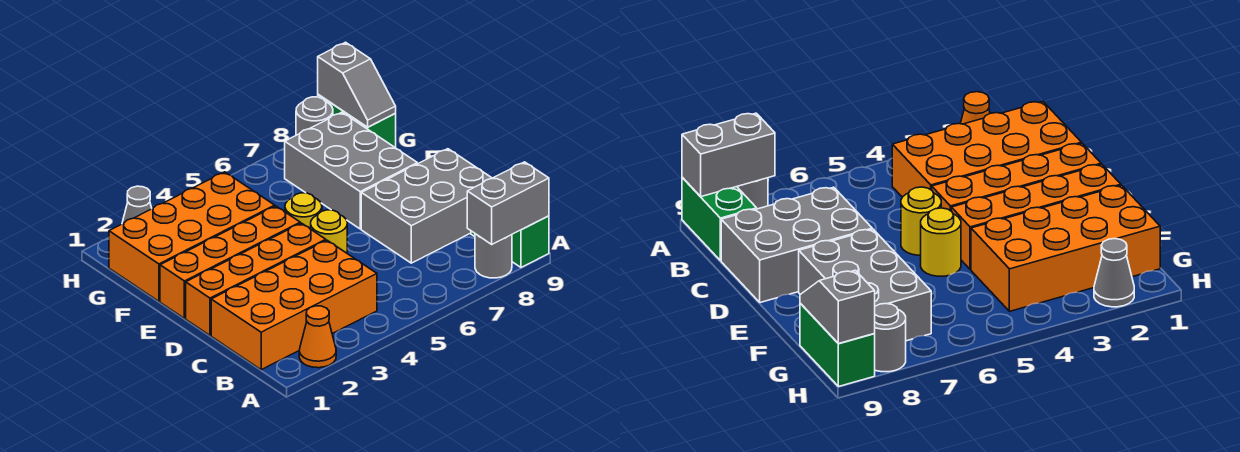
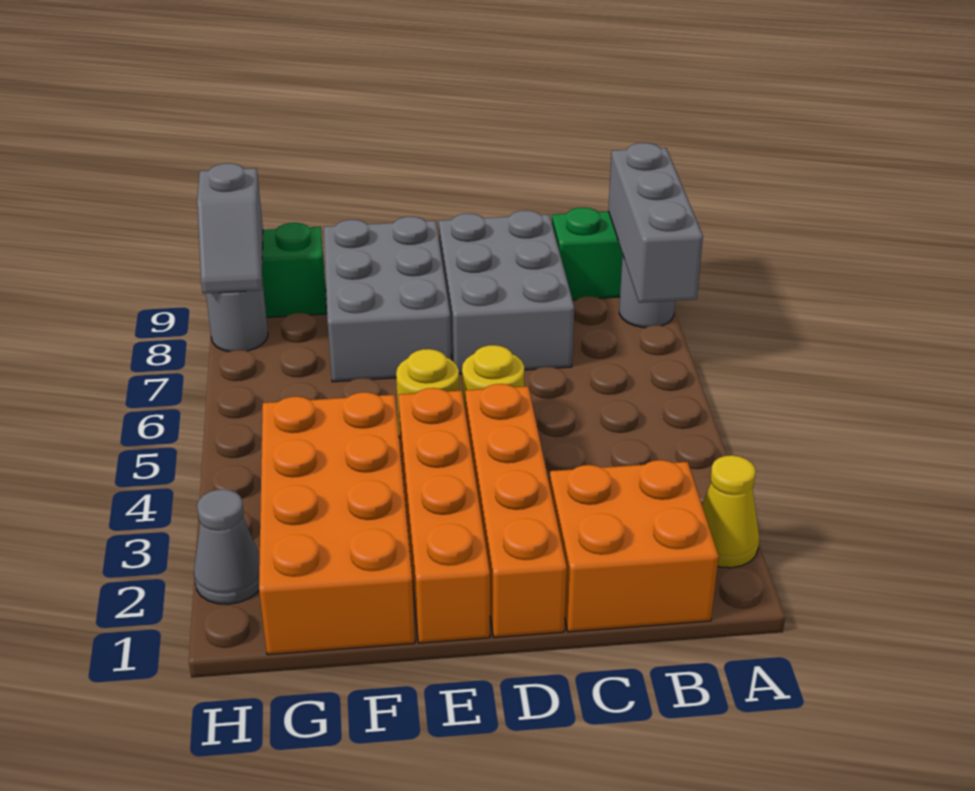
orange 1x1 cone [299,306,336,368] -> yellow 1x1 cone [702,455,759,568]
grey 1x2 brick [467,162,549,244] -> grey 1x3 brick [608,143,703,303]
orange 2x4 brick [211,240,377,370] -> orange 2x2 brick [550,460,719,632]
grey 2x3 brick [285,112,417,229] -> grey 2x3 brick turned to [324,217,451,382]
grey 1x2 slope [318,42,396,127] -> grey 1x2 slope turned to [197,163,263,294]

